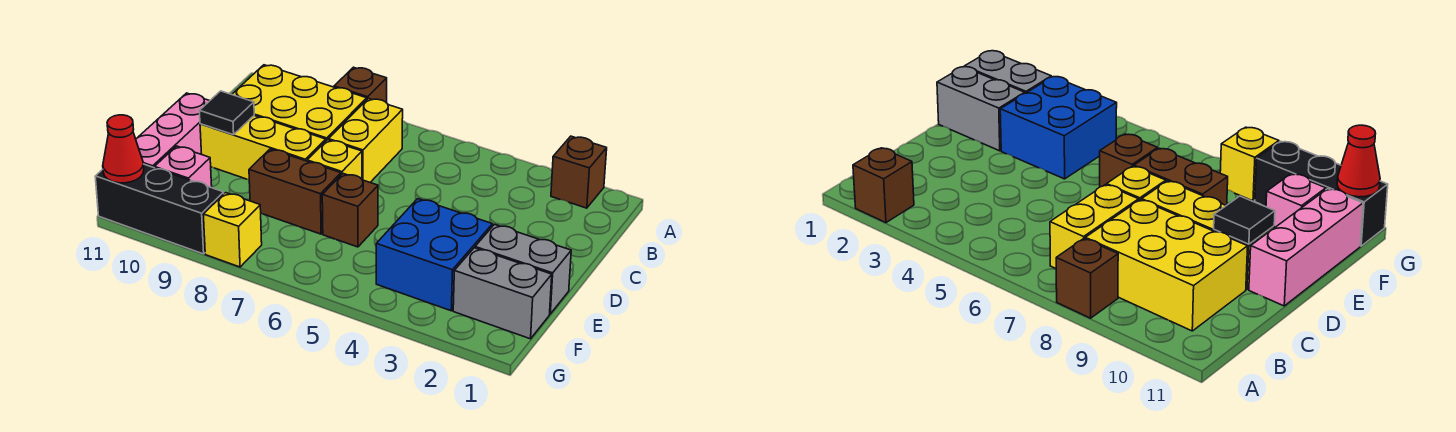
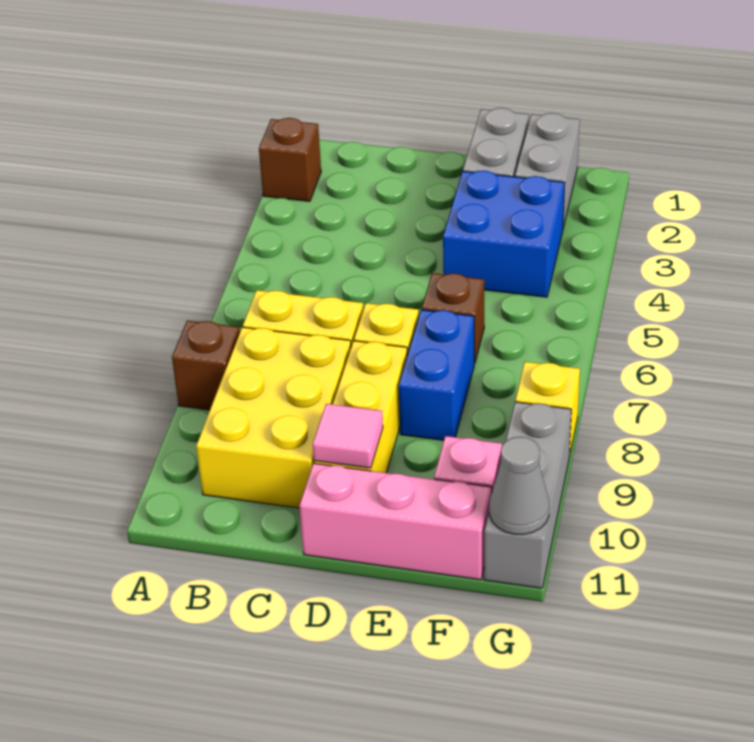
black 1x1 tile [200,91,254,135] -> pink 1x1 tile [313,404,383,468]
brown 1x2 brick [249,149,341,234] -> blue 1x2 brick [399,310,474,440]
black 1x3 brick [95,164,224,254] -> grey 1x3 brick [484,402,571,588]
red 1x1 cone [103,115,144,183] -> grey 1x1 cone [489,437,549,534]

